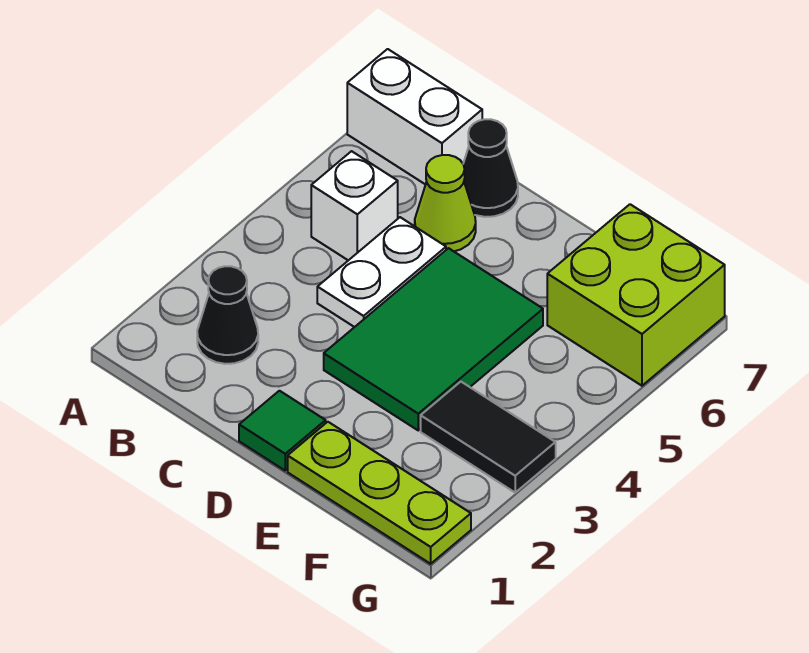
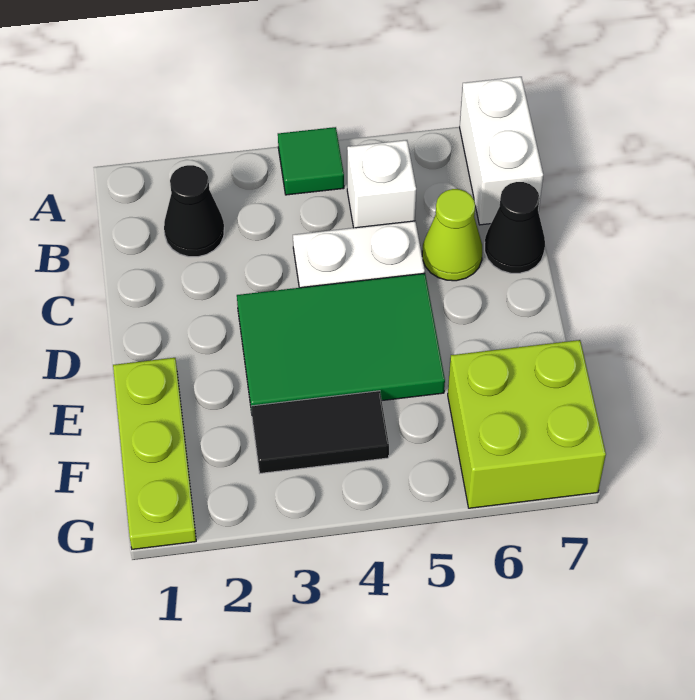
green 1x1 tile [239,391,326,470] -> green 1x1 tile moved to [278,127,344,195]
black 1x2 tile [421,382,556,492] -> black 1x2 tile turned to [251,391,389,473]

